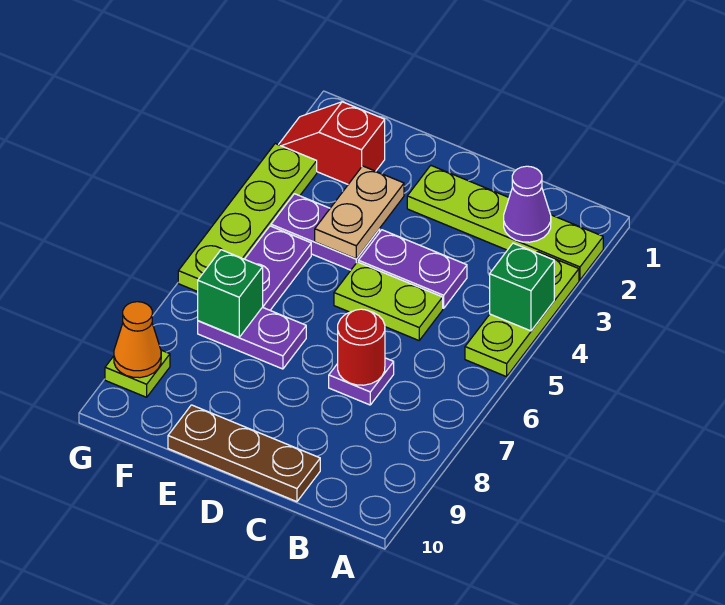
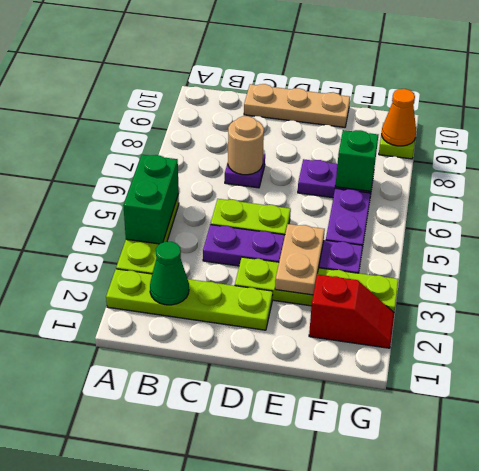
green 1x1 brick [490,243,554,331] -> green 1x2 brick [123,155,179,244]
purple 1x1 cone [504,166,551,242] -> green 1x1 cone [150,242,189,305]
red 1x1 round brick [338,309,385,385] -> tan 1x1 round brick [228,116,264,175]
brown 1x3 plate [168,405,320,502] -> tan 1x3 plate [244,84,350,127]
lime 1x4 plate [178,144,317,292] -> lime 1x4 plate turned to [235,257,399,312]

